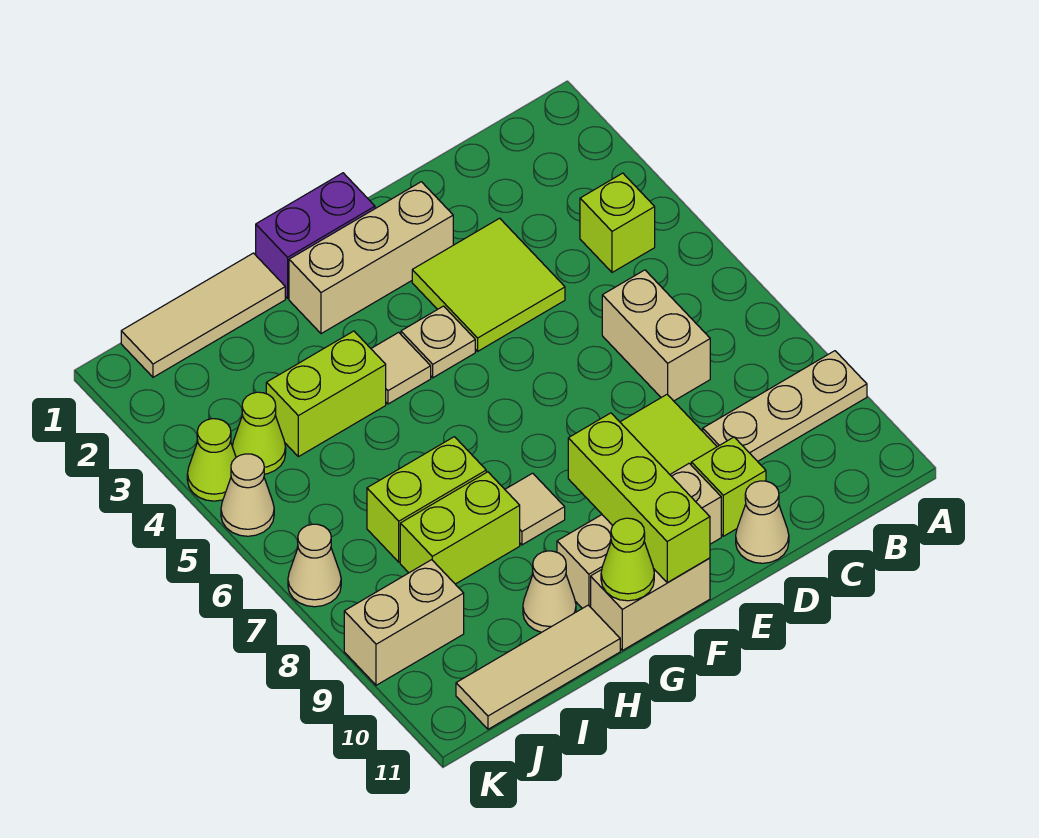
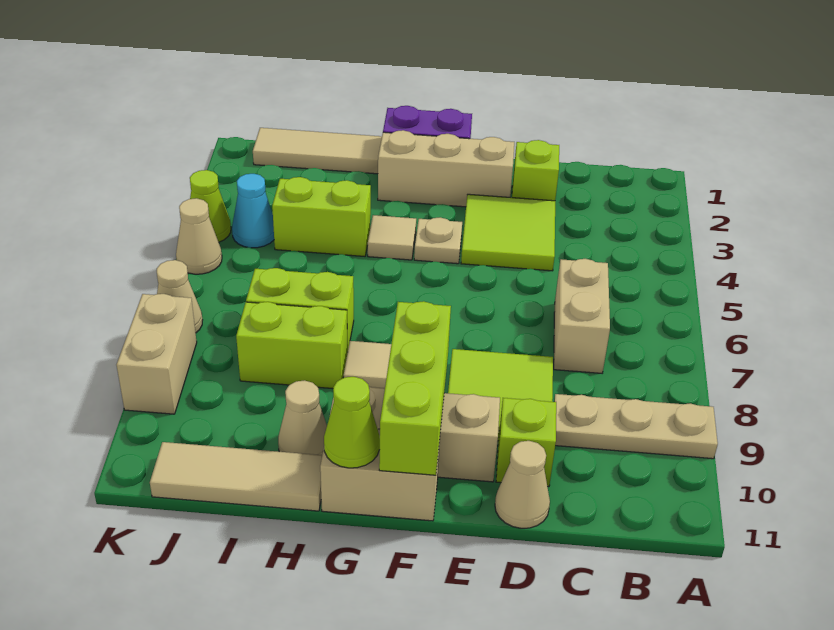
lime 1x1 brick [580,173,655,272] -> lime 1x1 brick moved to [512,140,559,201]
lime 1x1 cone [232,392,286,474] -> cyan 1x1 cone [232,174,274,248]
tan 1x2 brick [344,560,464,685] -> tan 1x2 brick turned to [117,294,197,414]

